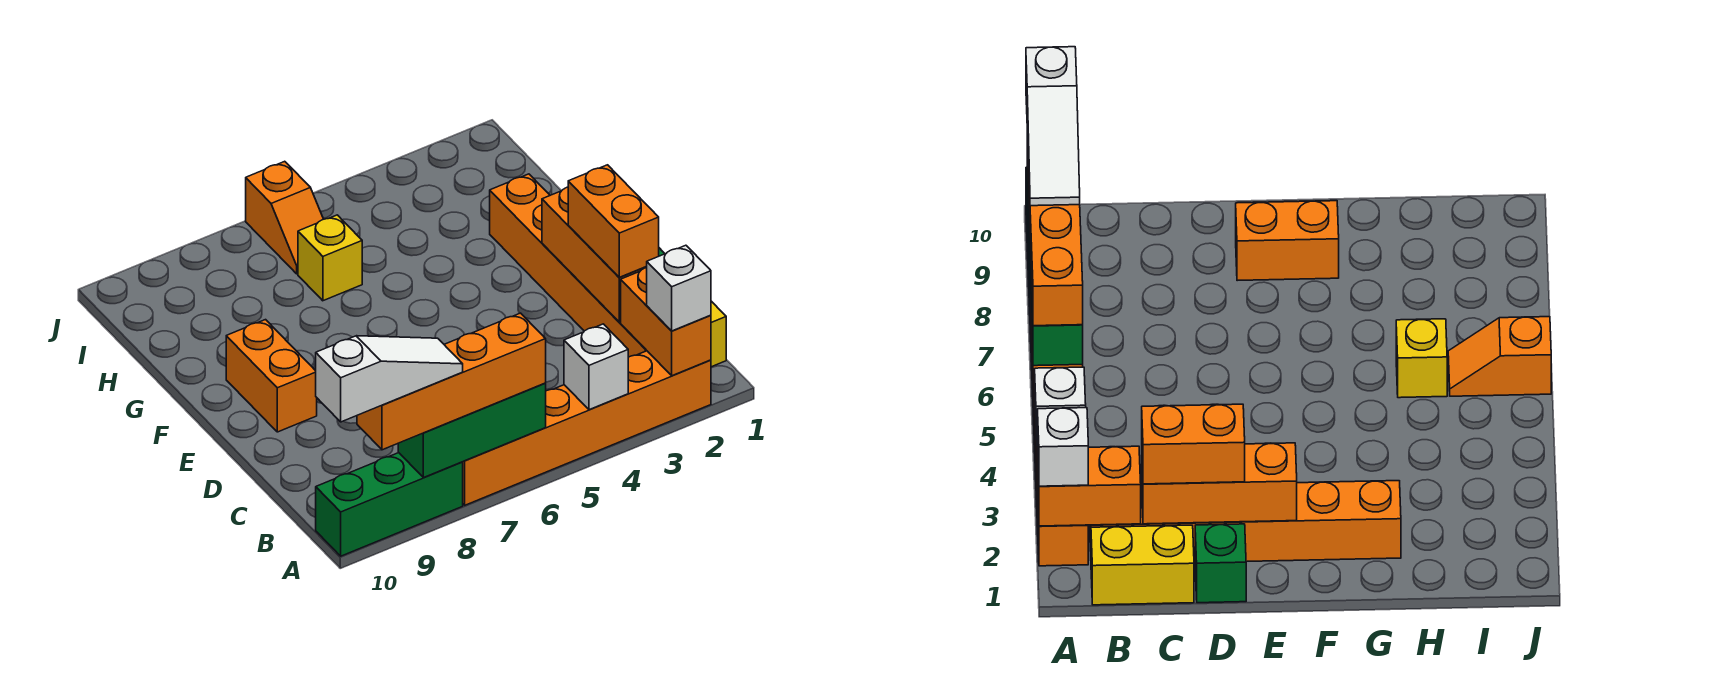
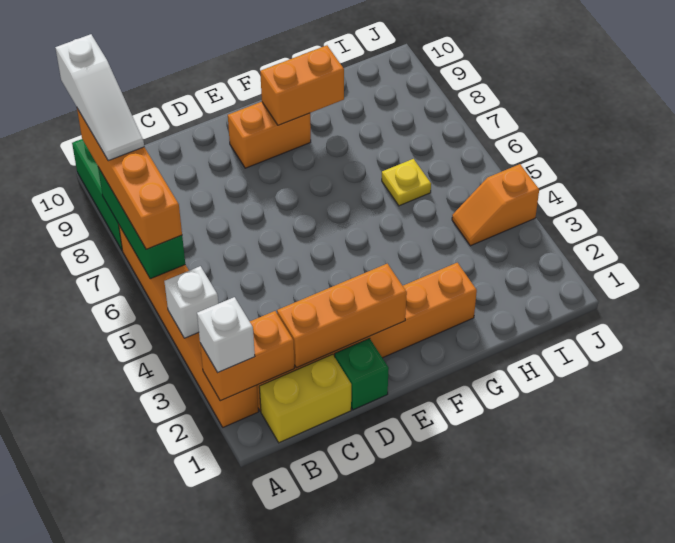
orange 1x2 brick [568,165,659,277] -> orange 1x2 brick moved to [260,45,344,125]
yellow 1x1 brick [298,215,362,301] -> yellow 1x1 plate [382,159,431,206]
orange 1x2 slope [246,161,323,274] -> orange 1x2 slope moved to [452,164,539,246]

